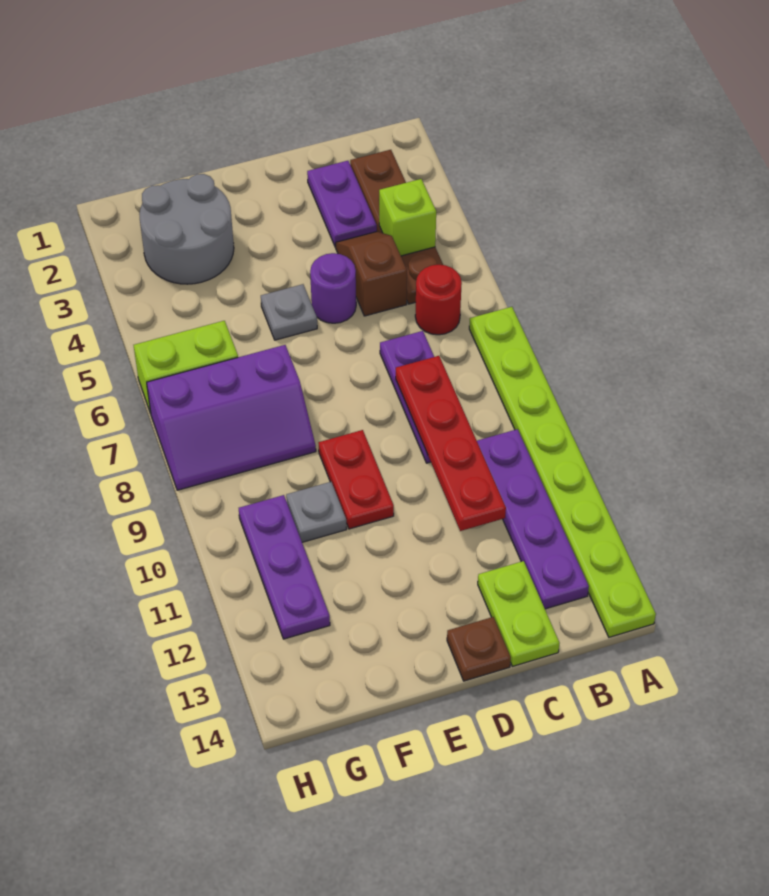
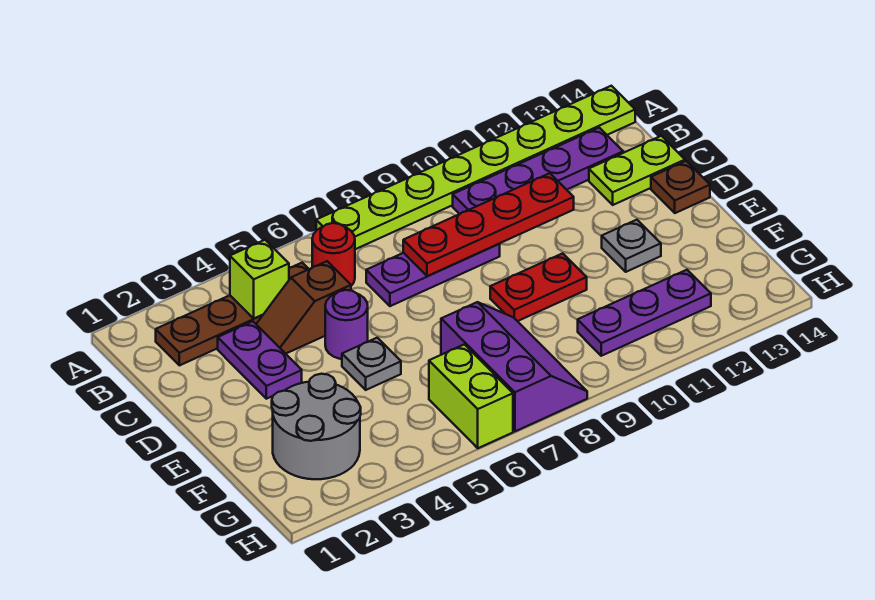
purple 1x2 plate [307,161,377,247] -> purple 1x2 plate turned to [218,321,302,399]
grey 1x1 plate [286,482,347,542] -> grey 1x1 plate moved to [602,220,661,272]

